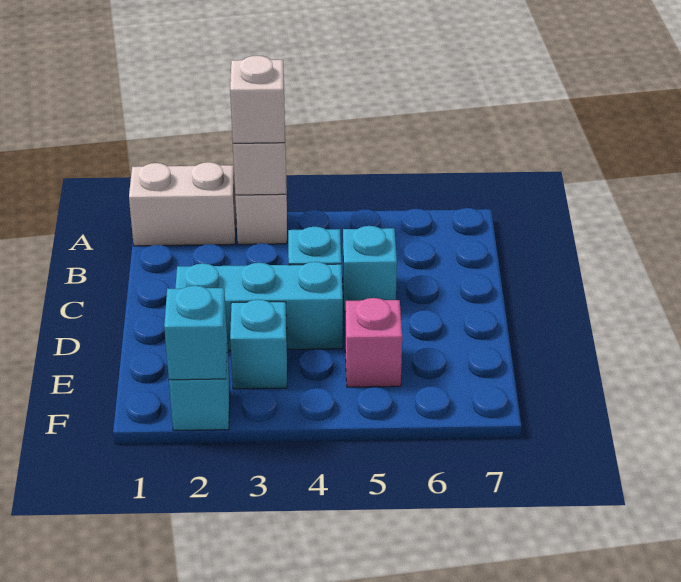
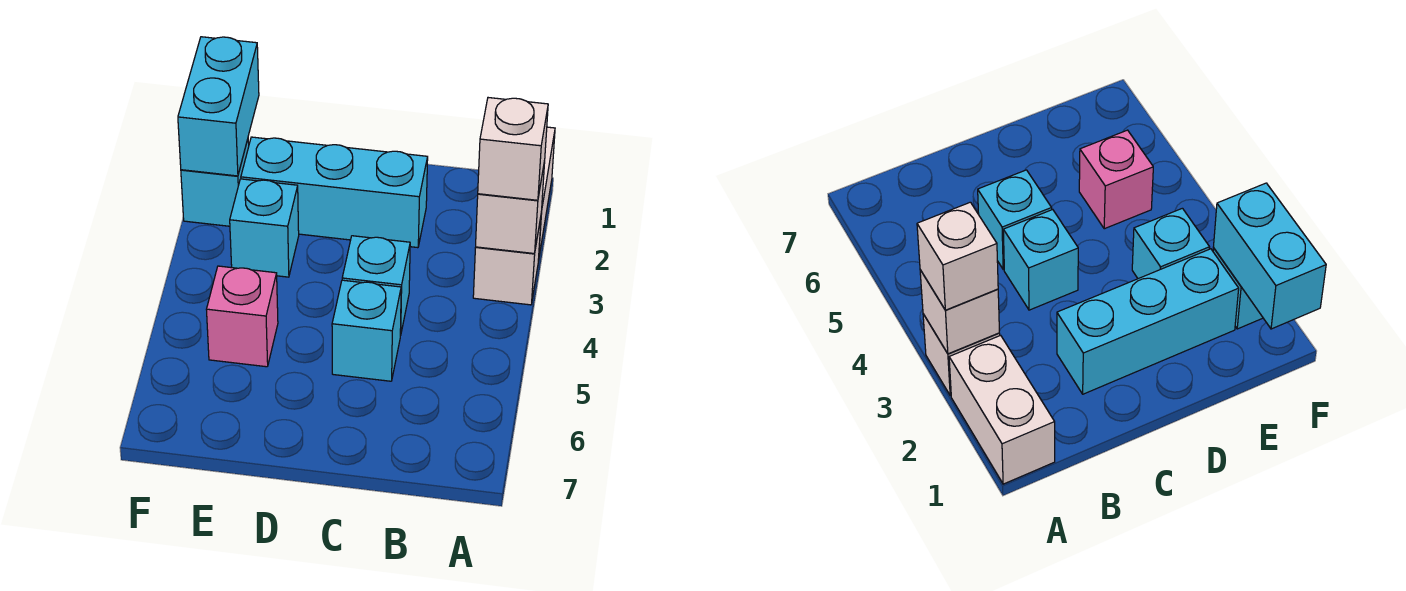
cyan 1x3 brick [175,262,343,350] -> cyan 1x3 brick turned to [241,137,428,248]
cyan 1x1 brick [164,286,227,380] -> cyan 1x2 brick [178,37,259,176]

